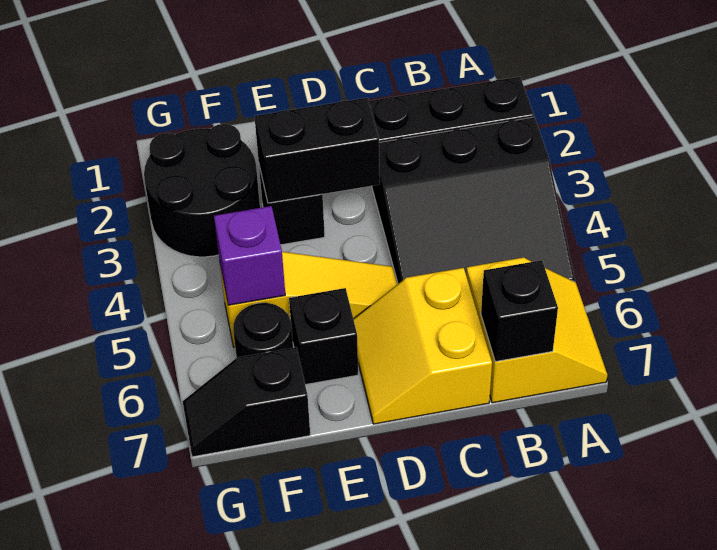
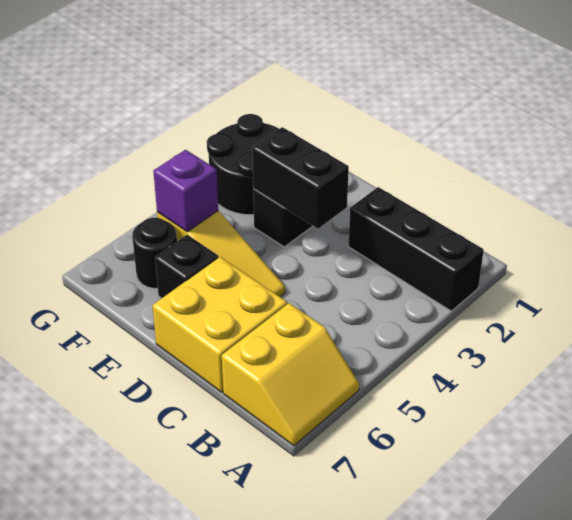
black 3x3 slope [372,117,575,284] -> none
black 1x1 brick [481,260,558,362] -> none
yellow 2x2 slope [354,268,492,424] -> yellow 2x2 brick [152,257,287,392]
black 1x2 slope [183,347,310,457] -> none

